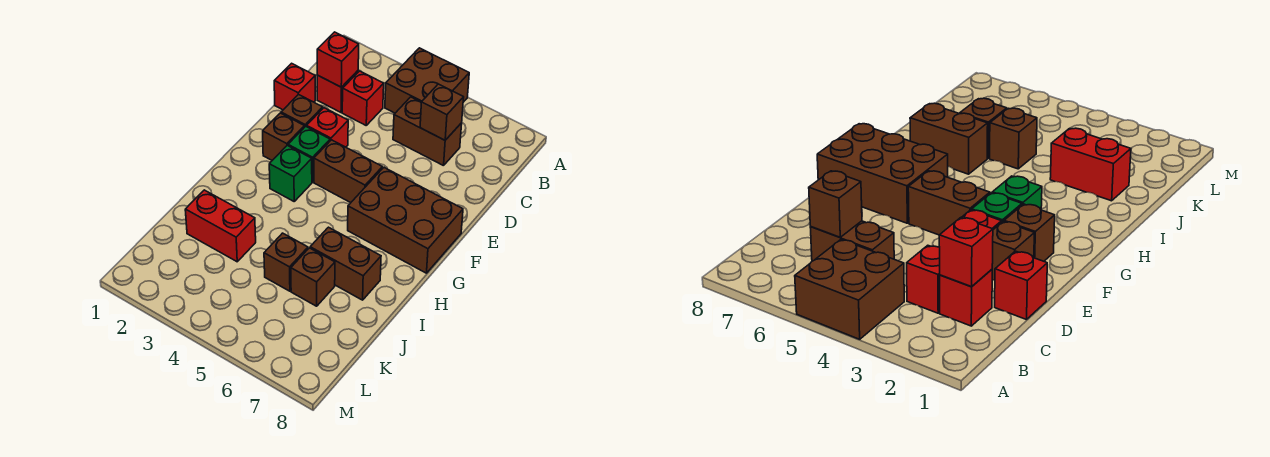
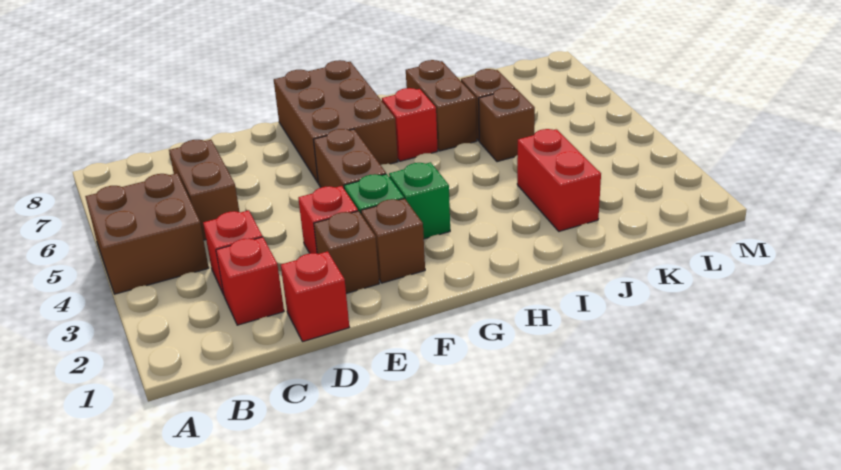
red 1x1 brick [317,32,359,87] -> red 1x1 brick moved to [382,88,438,161]
brown 1x1 brick [420,84,464,140] -> none

